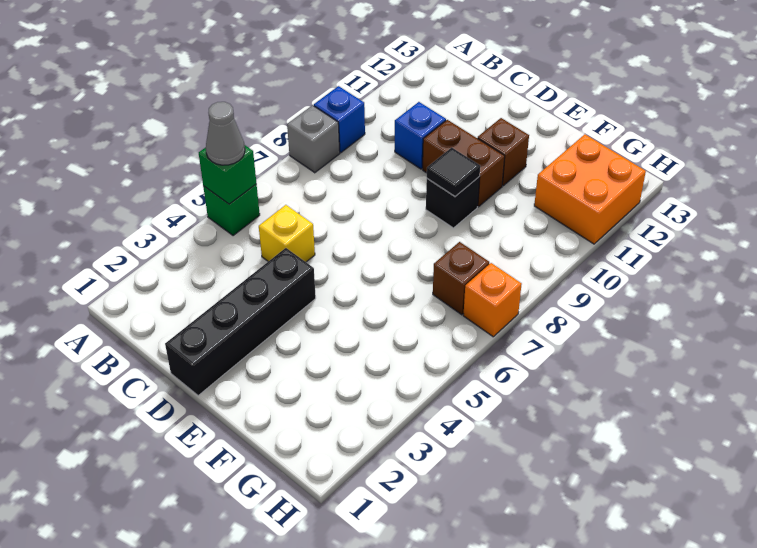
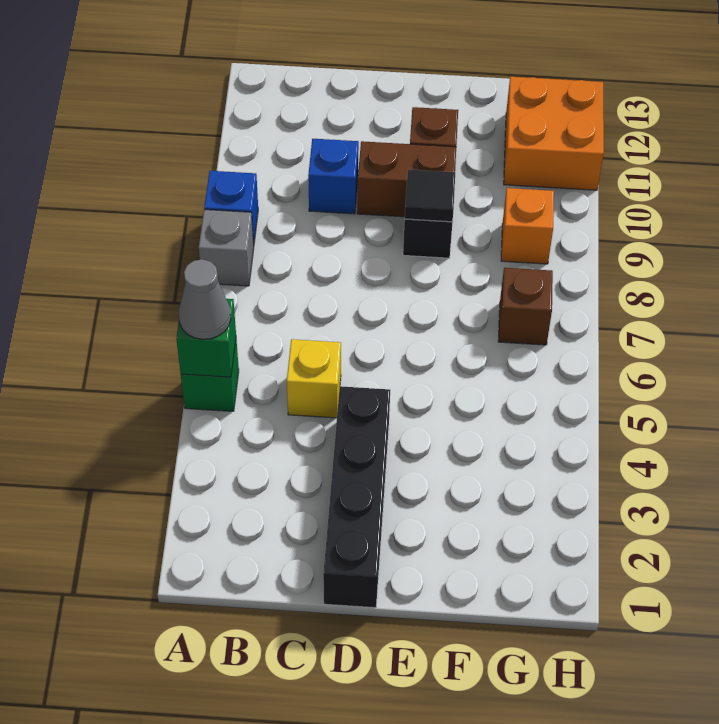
orange 1x1 brick [463,263,522,337] -> orange 1x1 brick moved to [501,188,554,264]

